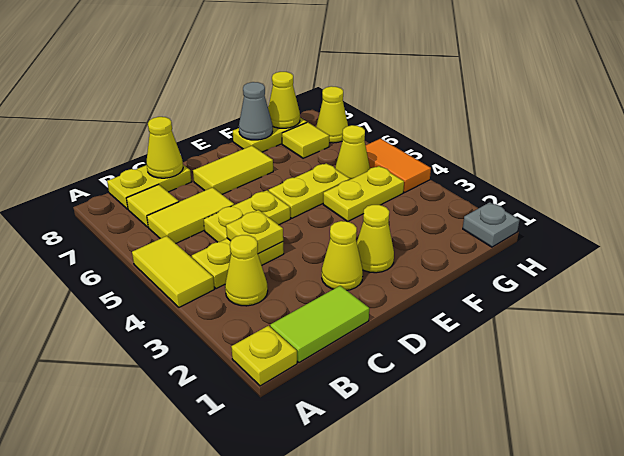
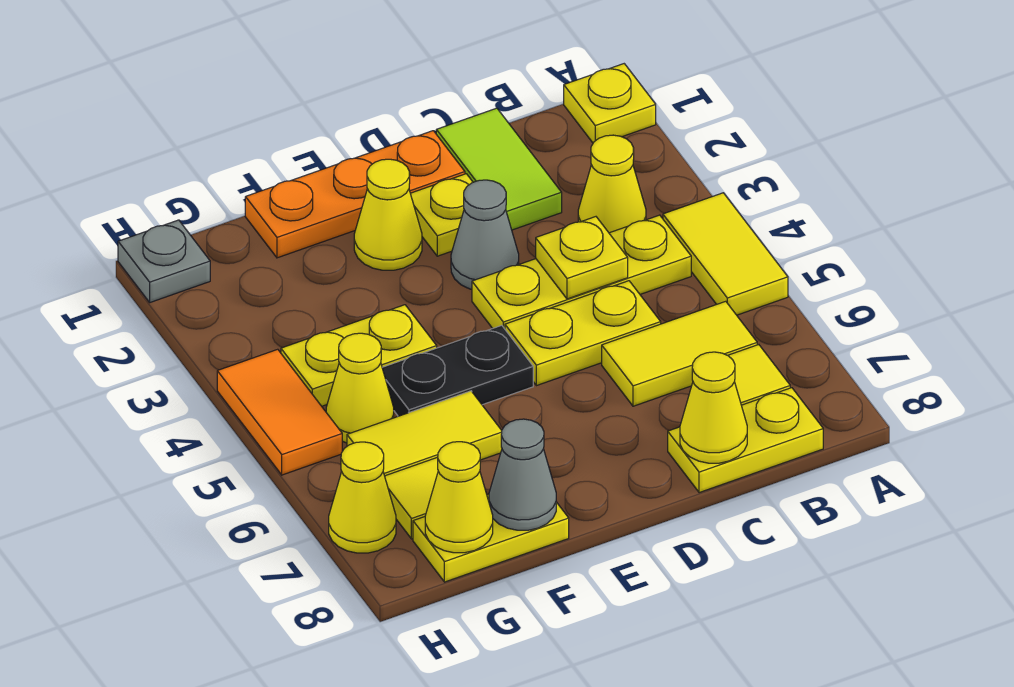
lime 1x2 tile [270,286,369,363] -> lime 1x2 tile turned to [436,108,562,230]
yellow 1x2 plate [192,238,284,289] -> yellow 1x3 plate [472,215,691,329]
none -> orange 1x3 plate [245,131,465,258]
yellow 1x1 cone [322,221,363,290] -> yellow 1x1 plate [410,174,473,256]
none -> grey 1x1 cone [451,180,519,289]
yellow 1x2 tile [193,146,273,194] -> yellow 1x2 tile moved to [347,391,502,476]
yellow 1x2 plate [269,163,350,218] -> black 1x2 plate [382,325,533,416]

